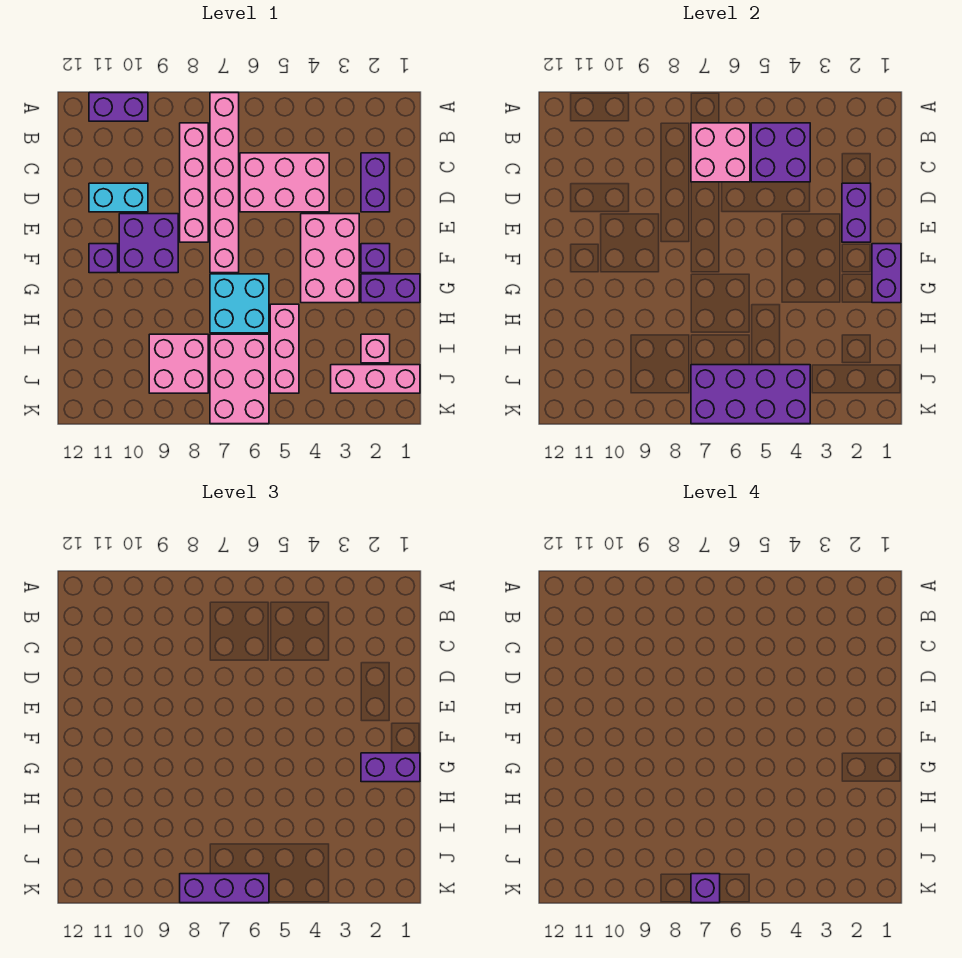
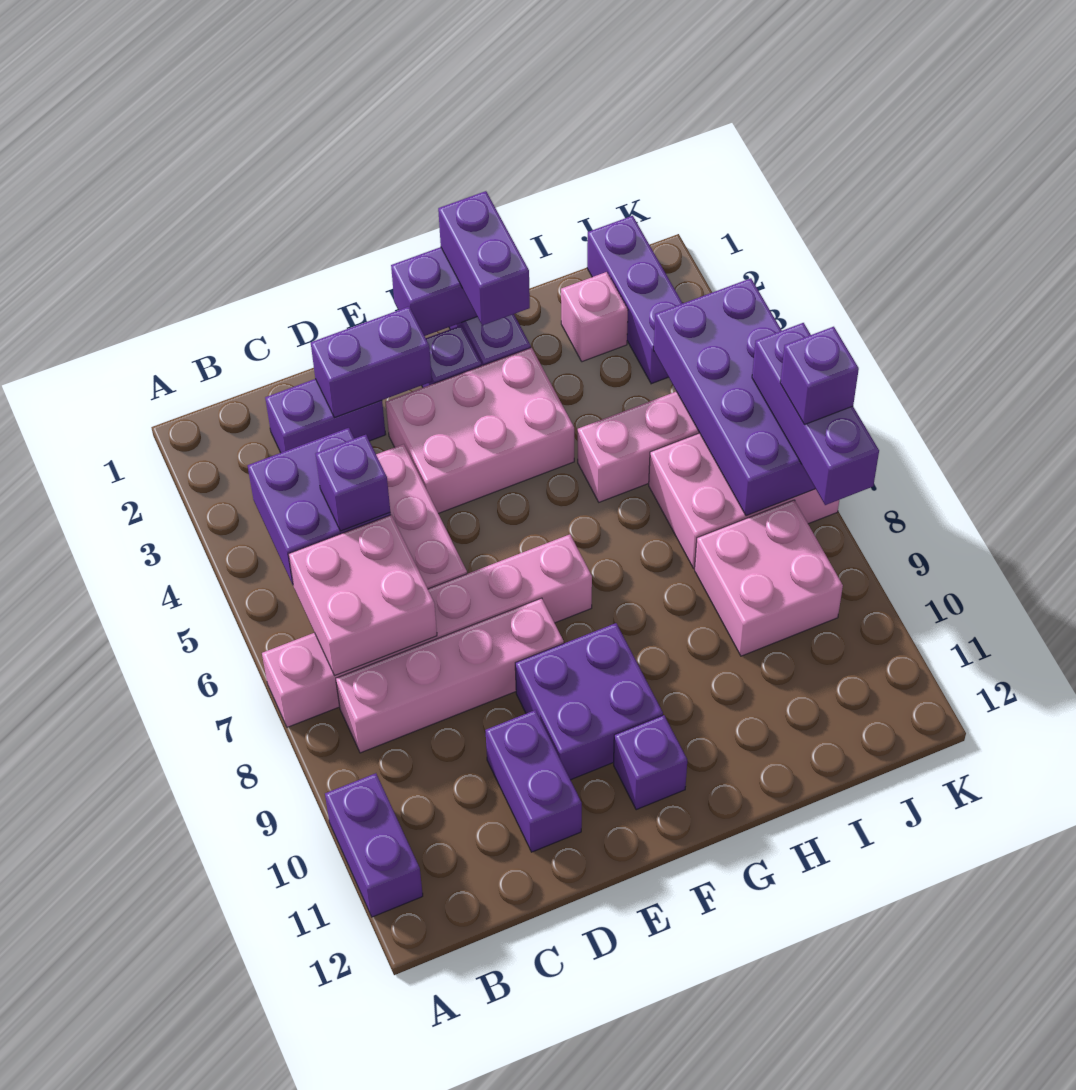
none -> purple 1x1 brick [315,435,390,531]
cyan 1x2 brick [89,183,148,212] -> purple 1x2 brick [485,710,582,852]
cyan 2x2 brick [210,274,269,333] -> none
pink 1x3 brick [331,365,420,393] -> purple 1x3 brick [587,216,683,384]

